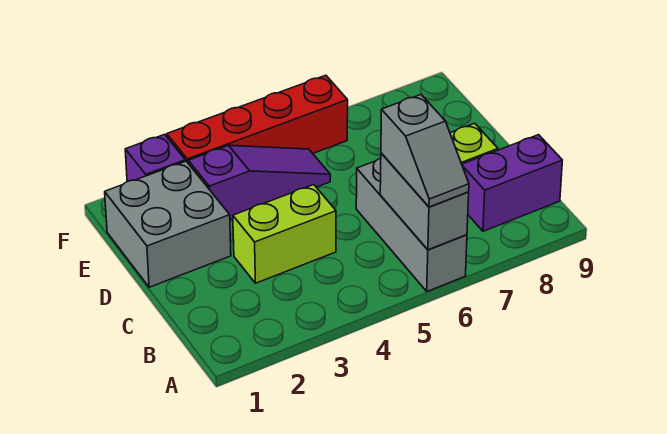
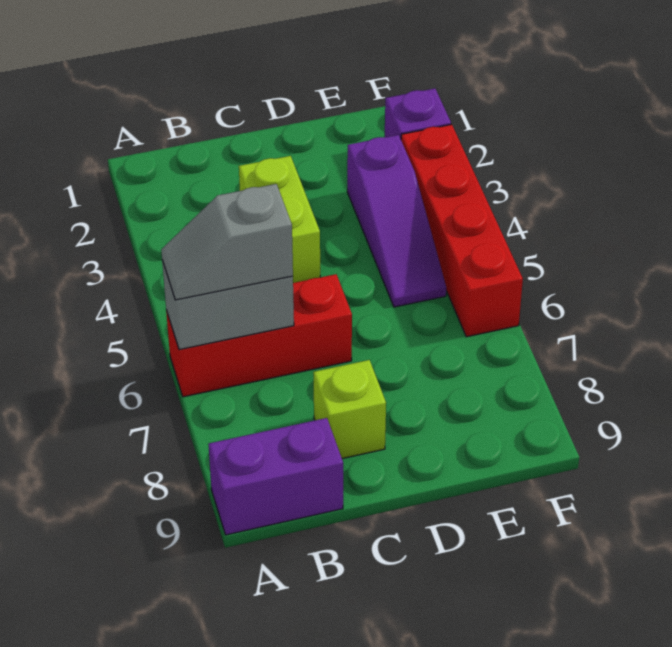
grey 1x3 brick [356,158,467,291] -> red 1x3 brick [166,274,352,397]
purple 1x2 brick [462,135,562,231] -> purple 1x2 brick turned to [208,418,343,535]
grey 2x2 brick [105,161,231,287] -> none

